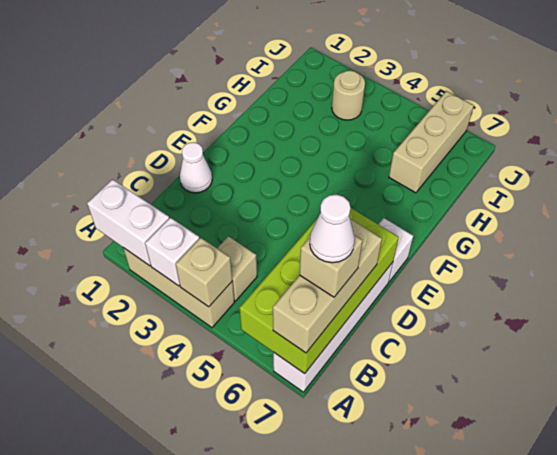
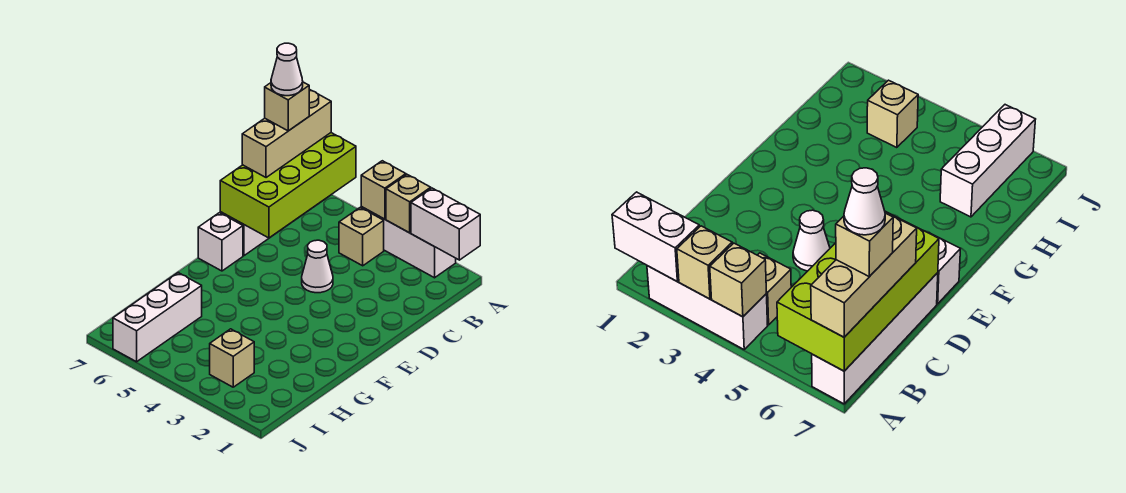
tan 1x3 brick [123,248,235,327] -> white 1x3 brick [361,207,456,278]
white 1x1 brick [145,218,199,286] -> tan 1x1 brick [386,175,431,233]
white 1x1 cone [180,142,212,193] -> white 1x1 cone moved to [302,240,333,293]
tan 1x3 brick [389,91,474,193] -> white 1x3 brick [113,273,202,362]
tan 1x1 round brick [332,71,365,120] -> tan 1x1 brick [210,329,254,387]

